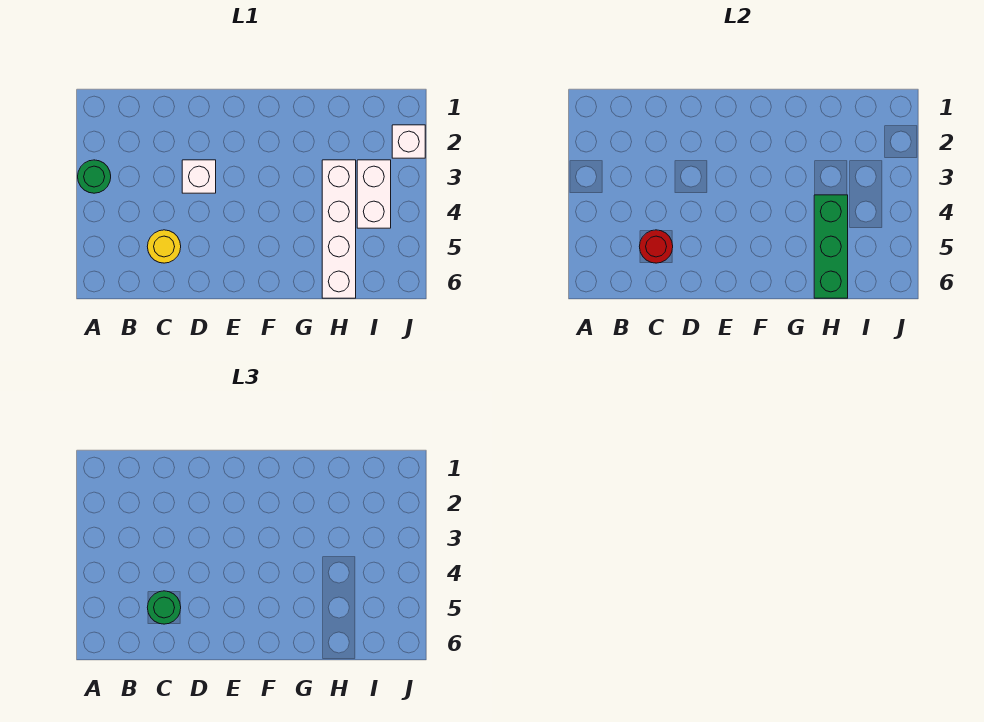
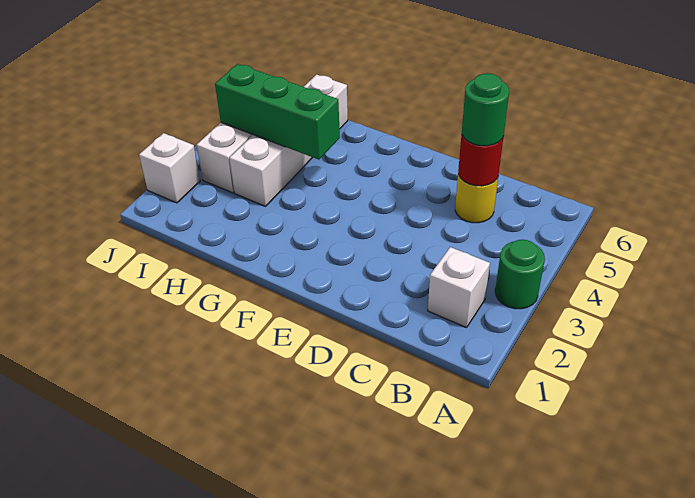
white 1x1 brick [182,160,216,193] -> white 1x1 brick moved to [428,247,490,328]
green 1x3 brick [814,195,848,298] -> green 1x3 brick turned to [215,64,340,160]

